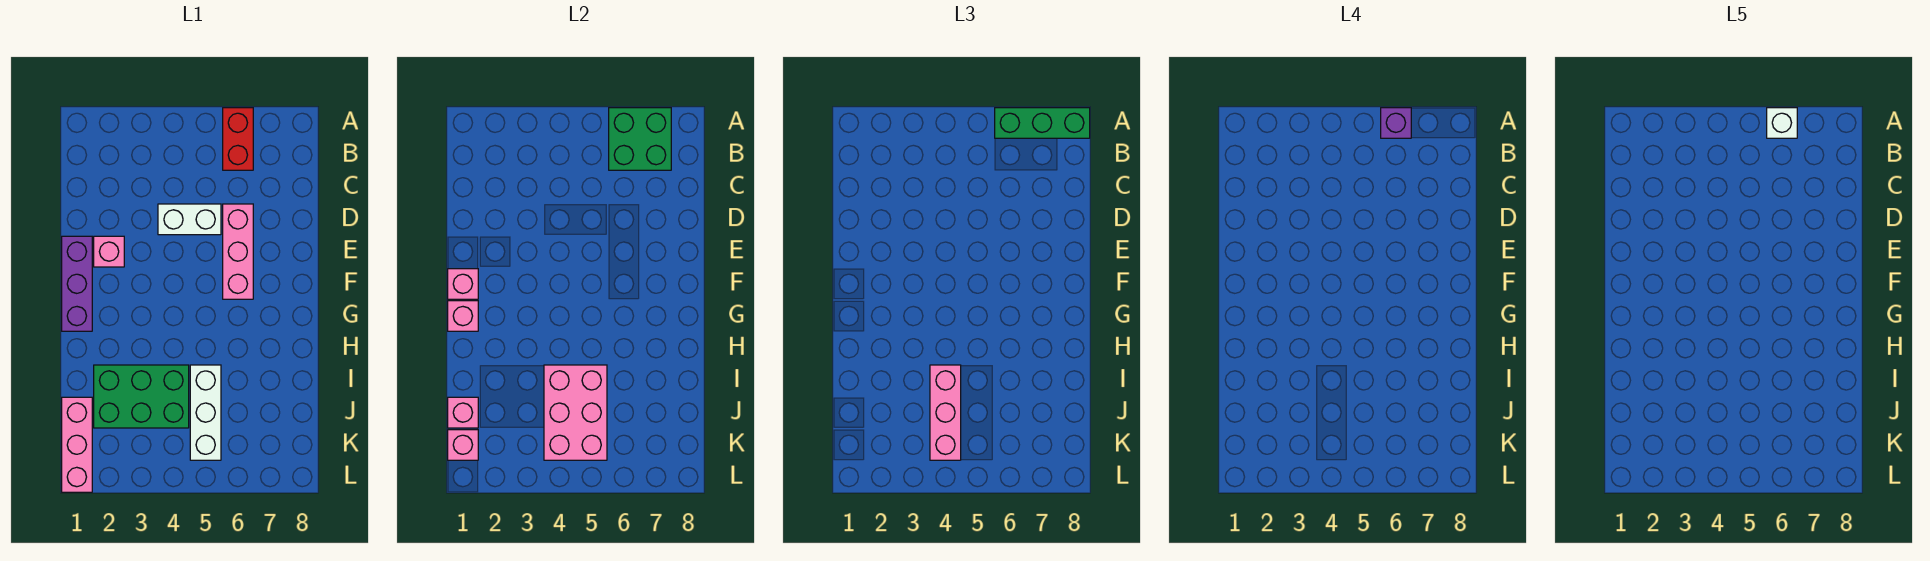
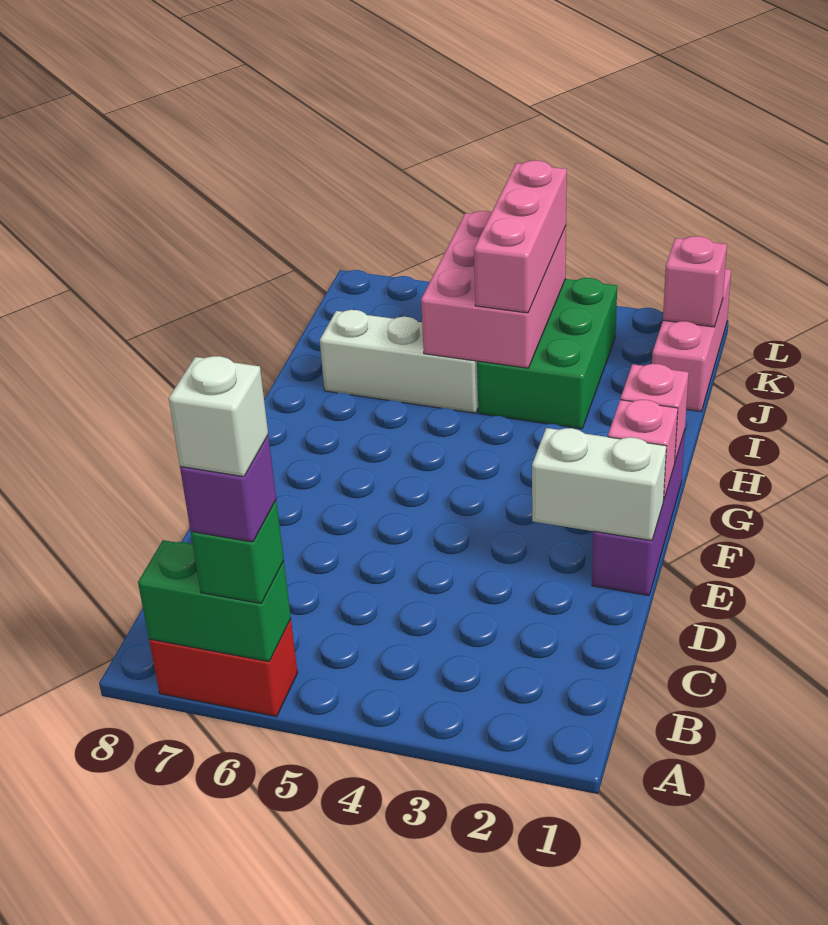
red 1x2 brick [223,108,253,170] -> red 1x2 brick turned to [149,619,298,717]
green 2x2 brick [609,108,671,170] -> green 1x2 brick [138,540,291,662]
green 1x3 brick [995,108,1090,138] -> green 1x1 brick [191,501,284,603]
white 1x2 brick [158,204,221,235] -> white 1x2 brick moved to [532,428,666,541]
pink 1x3 brick [223,204,253,299] -> none
pink 1x1 brick [94,236,124,267] -> none
green 2x3 brick [94,365,189,428] -> green 2x3 brick turned to [477,278,617,429]
white 1x3 brick [190,365,221,460] -> white 1x3 brick turned to [320,310,478,413]
pink 1x1 brick [448,397,478,428] -> none

